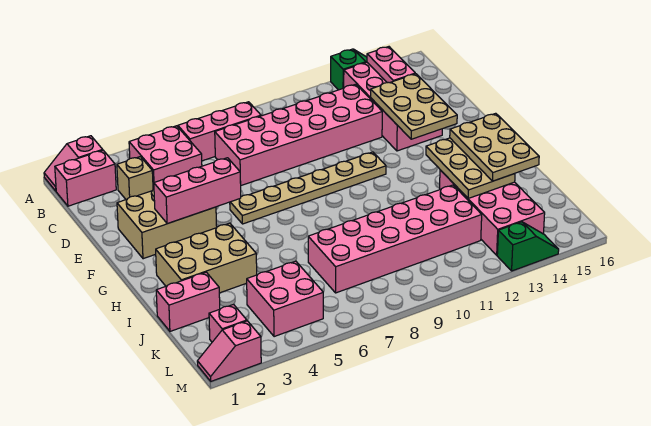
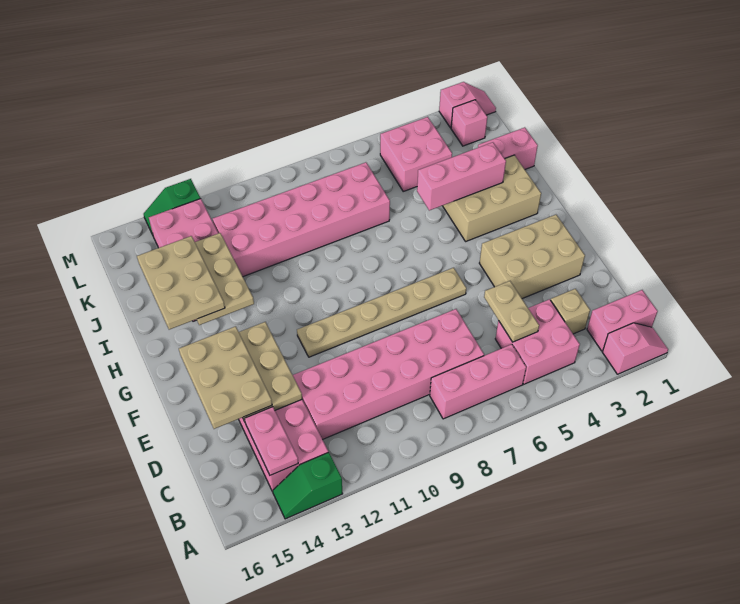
none -> tan 1x2 plate [484,281,539,342]
none -> tan 2x3 plate [179,326,272,429]
pink 1x3 brick [154,158,241,224] -> pink 1x3 brick moved to [417,142,506,210]

